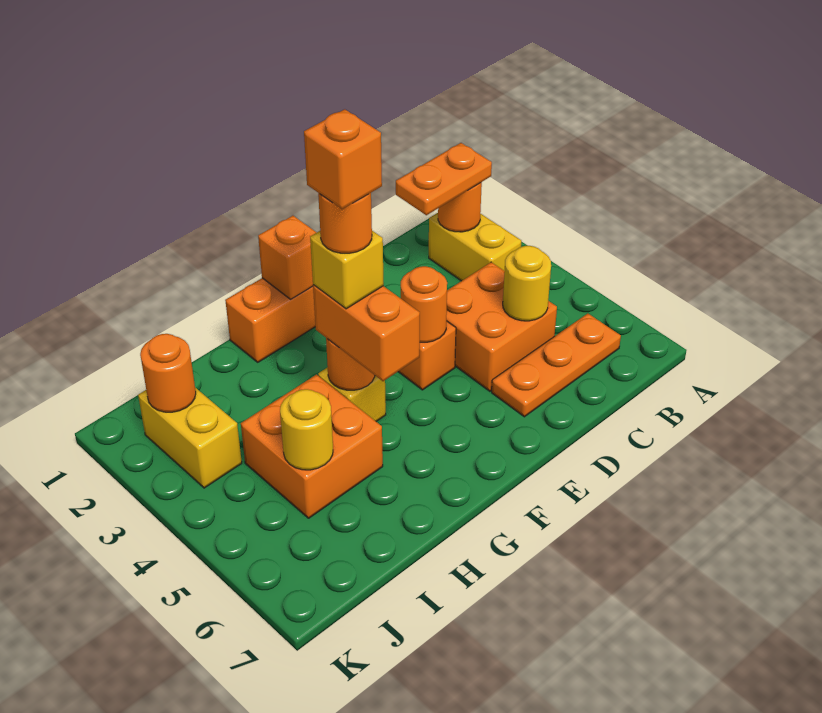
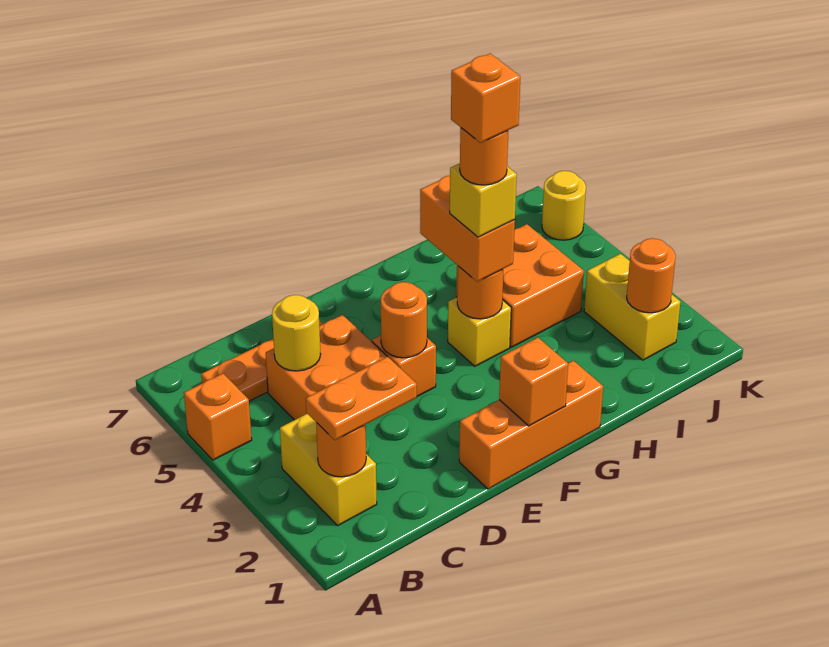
none -> orange 1x1 brick [184,374,252,460]
yellow 1x1 round brick [280,389,333,470] -> yellow 1x1 round brick moved to [542,171,586,240]

